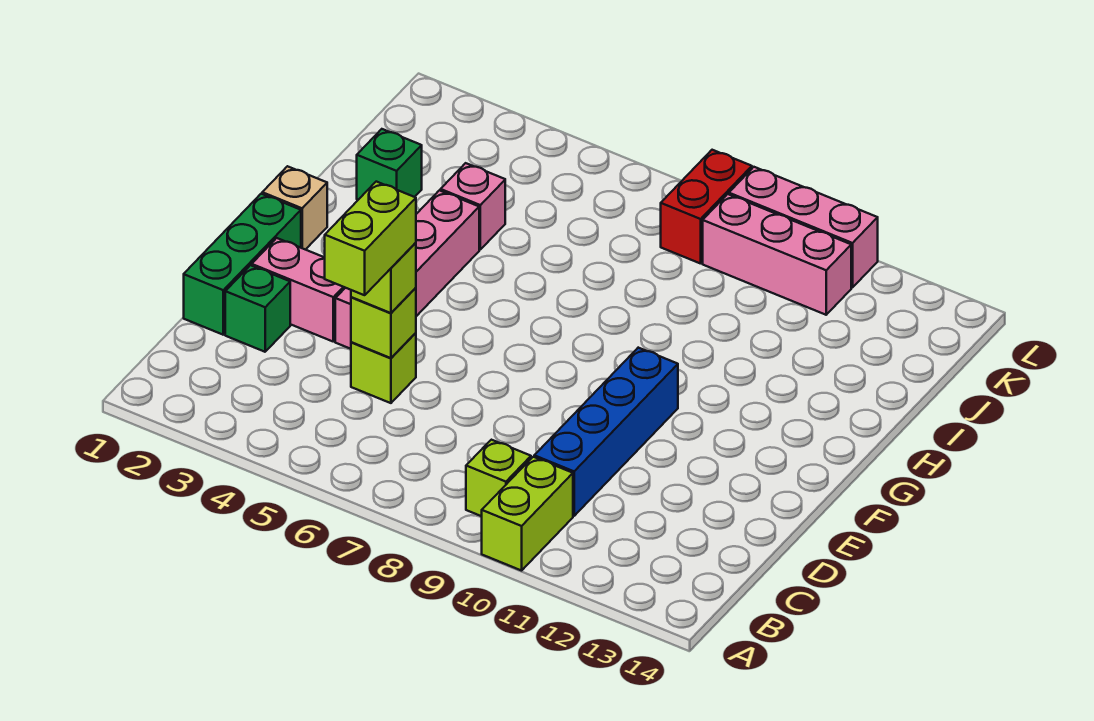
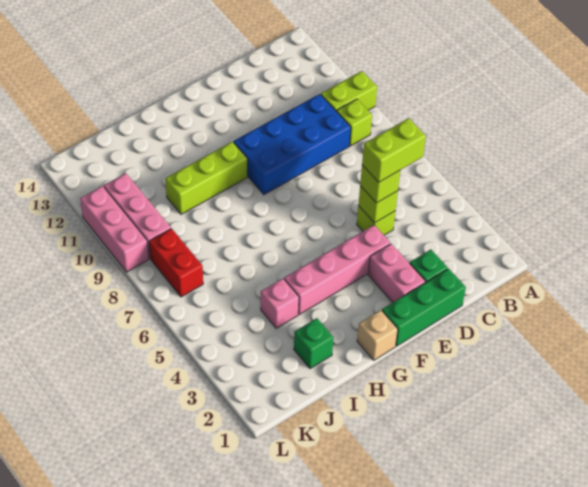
blue 1x4 brick [534,348,678,516] -> blue 2x4 brick [233,94,351,195]
none -> lime 1x3 brick [165,142,247,214]
red 1x2 brick [661,150,752,264] -> red 1x2 brick turned to [149,229,203,297]

